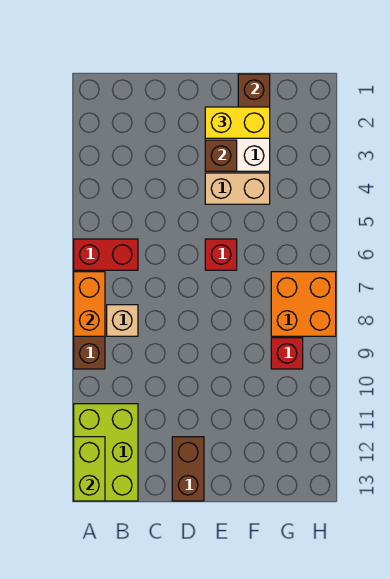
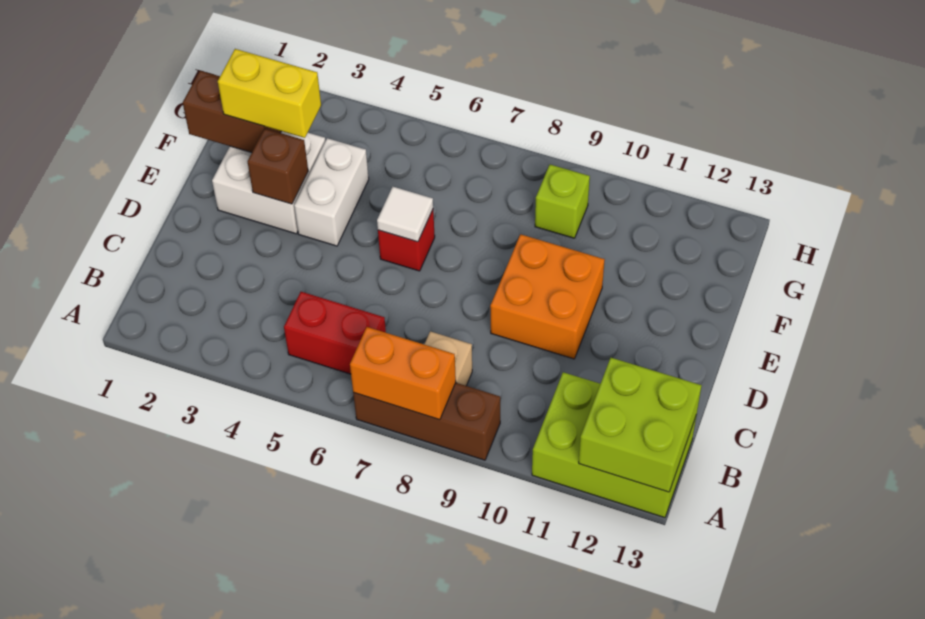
red 1x2 brick [74,239,138,270] -> red 1x2 brick turned to [284,292,386,374]
lime 1x2 brick [74,437,105,501] -> lime 2x2 brick [579,358,702,492]
brown 1x2 brick [172,437,204,501] -> none
yellow 1x2 brick [205,107,270,138] -> yellow 1x2 brick turned to [218,49,321,138]
tan 1x2 brick [205,173,270,204] -> white 1x2 brick [294,138,369,246]
none -> white 1x1 tile [377,187,433,242]
orange 2x2 brick [271,272,336,336] -> orange 2x2 brick moved to [490,234,605,359]
red 1x1 brick [271,338,303,369] -> lime 1x1 brick [535,165,590,238]

